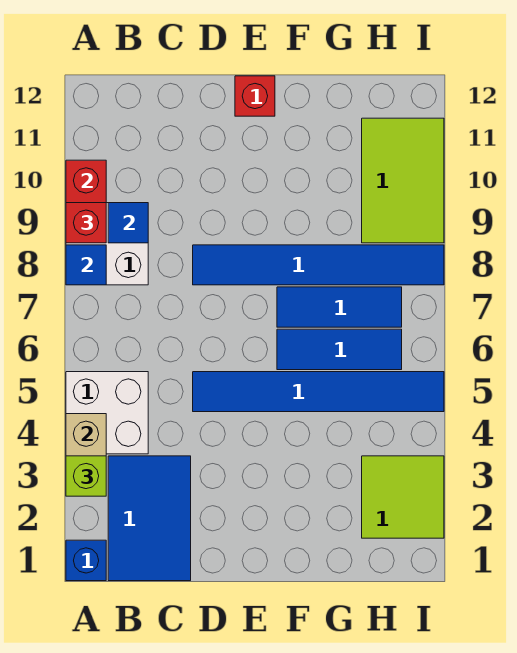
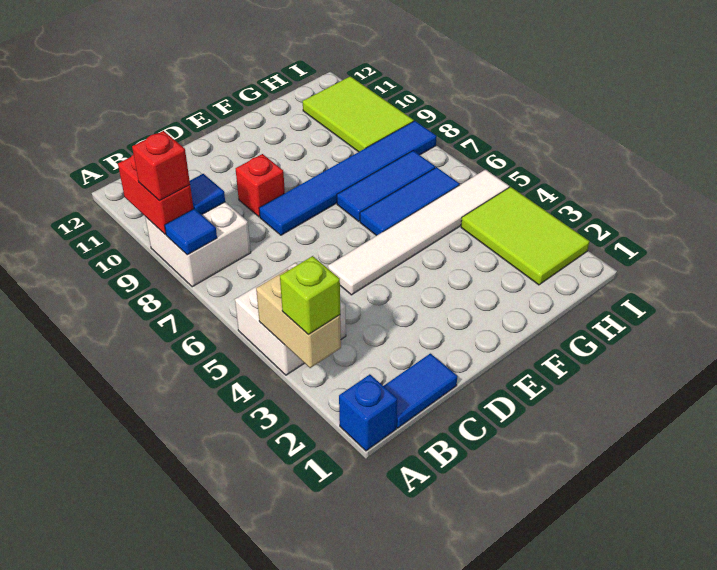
blue 2x3 tile [108,456,191,581] -> blue 1x2 tile [384,353,457,428]
blue 1x6 tile [193,372,444,412] -> white 1x6 tile [328,170,509,295]
red 1x1 brick [235,76,275,116] -> red 1x1 brick moved to [236,154,285,217]
lime 2x2 tile [362,456,444,538] -> lime 2x3 tile [461,187,589,285]

